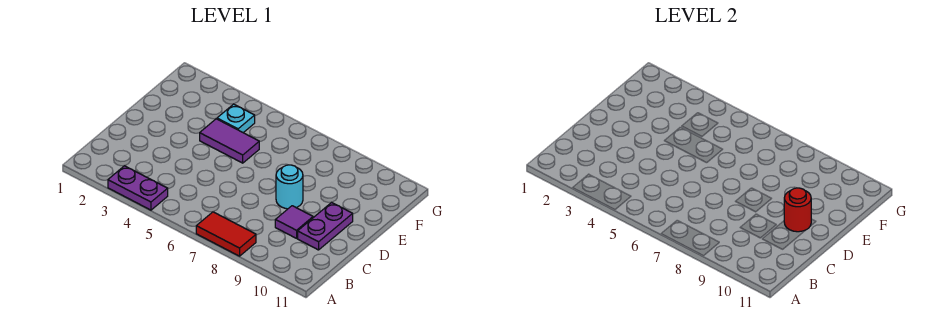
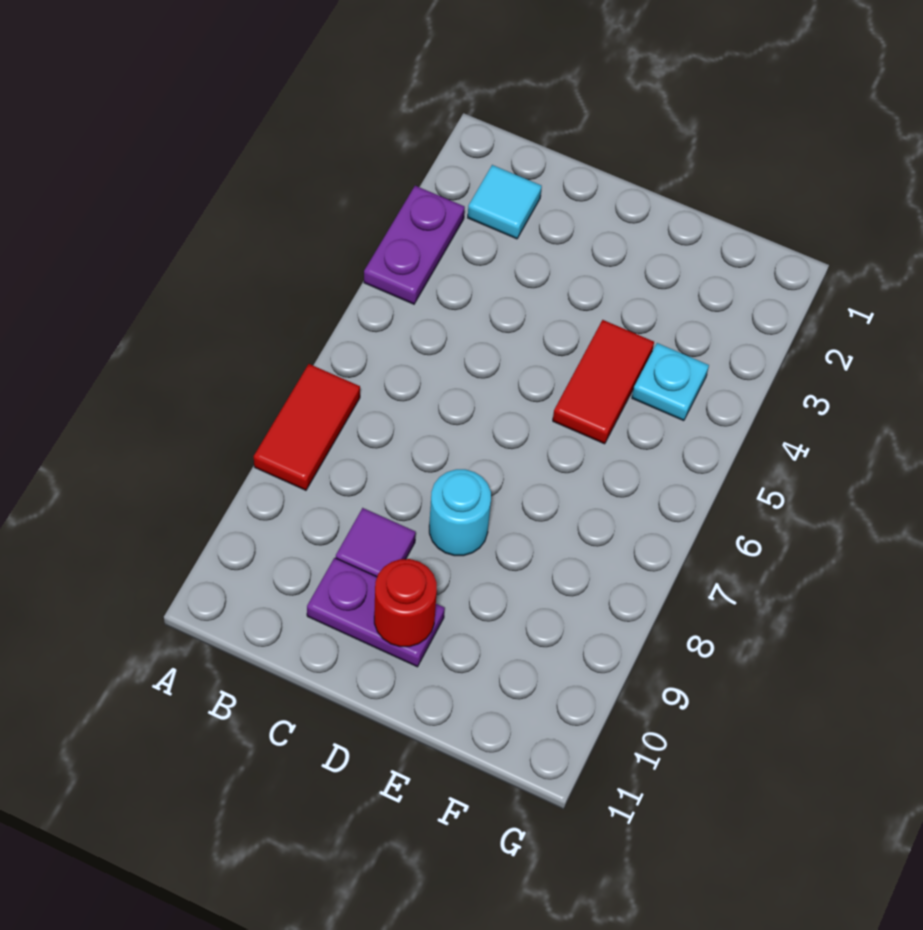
none -> cyan 1x1 tile [468,165,542,239]
purple 1x2 tile [200,119,259,163] -> red 1x2 tile [553,320,654,444]

